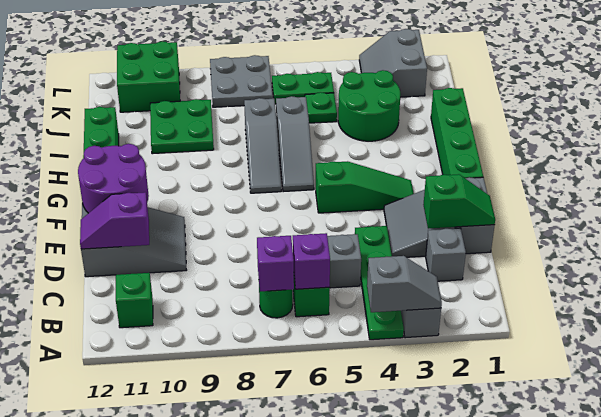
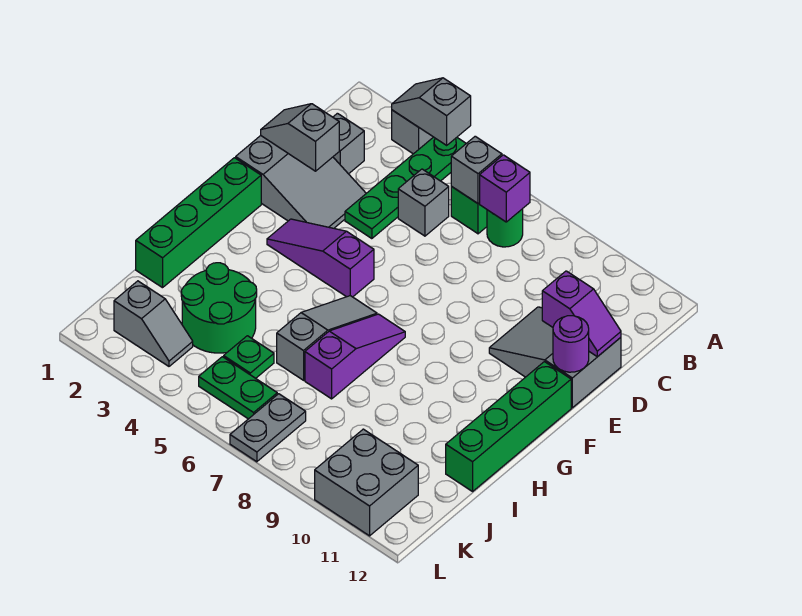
purple 1x1 brick [293,233,330,289] -> grey 1x1 brick [451,136,502,204]
green 1x1 brick [116,273,153,328] -> none
green 1x2 slope [423,174,495,229] -> grey 1x2 slope [261,104,339,171]
purple 2x2 round brick [78,144,149,213] -> purple 1x1 round brick [553,316,589,372]
green 1x3 slope [316,161,414,213] -> purple 1x3 slope [267,219,374,297]
grey 1x3 slope [244,98,281,193] -> purple 1x3 slope [305,314,405,399]
green 2x2 plate [150,99,214,154] -> none
grey 2x2 slope [359,29,427,97] -> grey 1x2 slope [114,281,193,366]
grey 2x2 plate [210,55,273,107] -> grey 1x2 plate [230,394,306,462]
green 2x2 brick [117,41,180,112] -> grey 2x2 brick [315,429,418,536]

